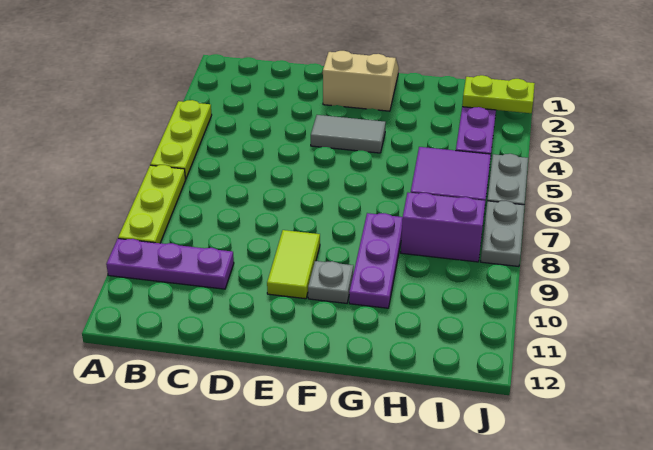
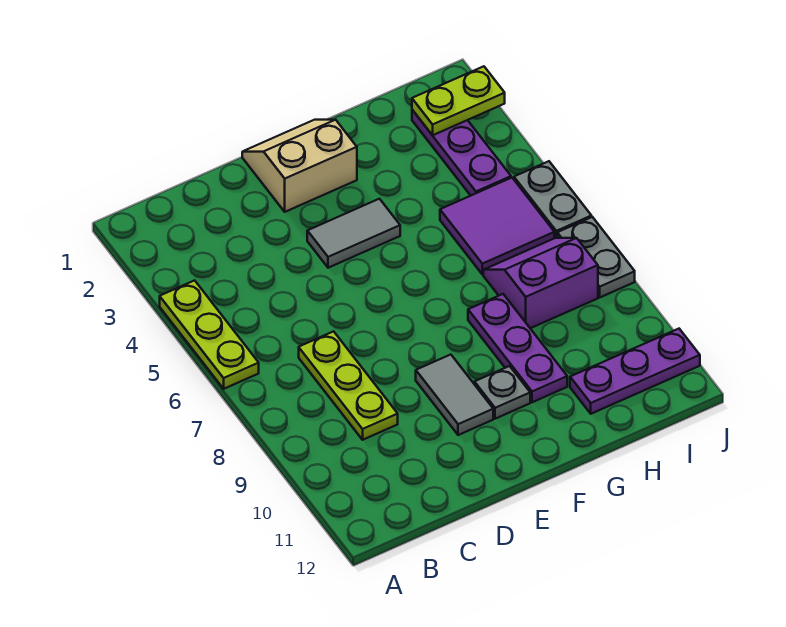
lime 1x3 plate [118,165,185,243] -> lime 1x3 plate moved to [299,331,398,440]
purple 1x3 plate [106,239,234,289] -> purple 1x3 plate moved to [570,329,700,414]
lime 1x2 tile [267,230,320,299] -> grey 1x2 tile [416,355,493,435]

